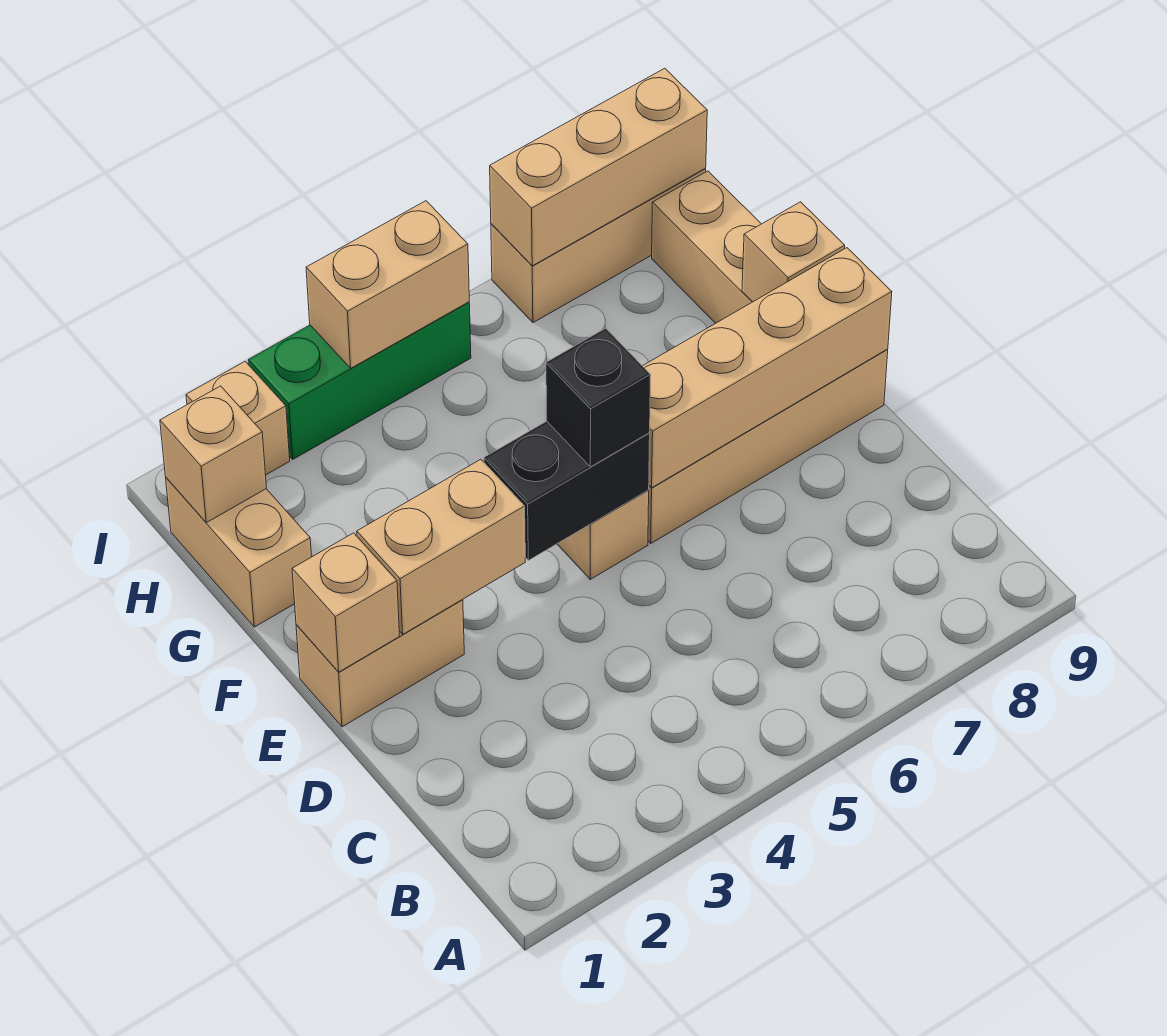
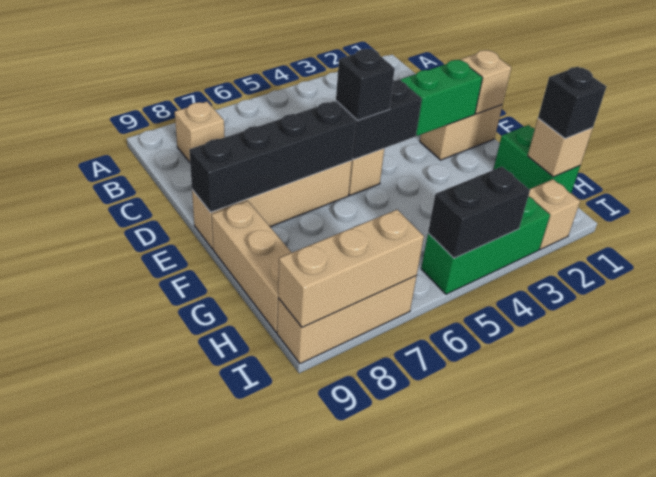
tan 1x2 brick [357,459,525,634] -> green 1x2 brick [401,60,482,136]
tan 1x4 brick [643,248,892,488] -> black 1x4 brick [189,101,356,212]
tan 1x1 brick [742,202,845,302] -> tan 1x1 brick moved to [175,102,225,162]
tan 1x2 brick [166,478,312,627] -> green 1x2 brick [493,125,580,193]
none -> black 1x1 brick [538,67,606,138]
tan 1x2 brick [306,201,469,368] -> black 1x2 brick [428,167,530,258]

